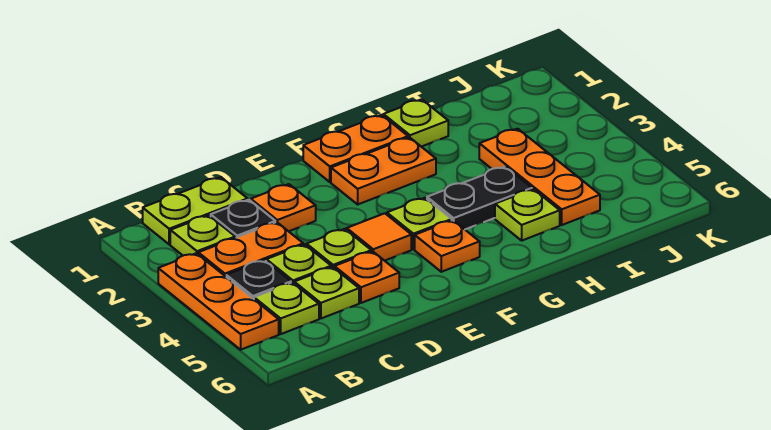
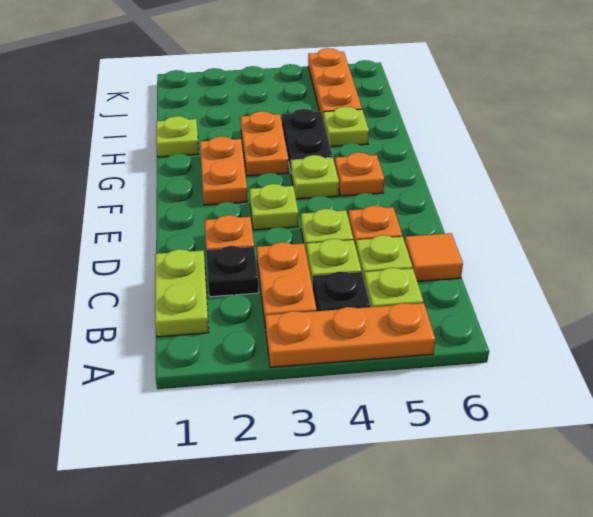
lime 1x1 plate [170,215,235,256] -> lime 1x1 plate moved to [249,184,298,230]
orange 1x1 tile [347,213,411,261] -> orange 1x1 tile moved to [405,233,463,281]
orange 1x2 plate [303,115,408,182] -> orange 1x2 plate moved to [241,111,289,176]
orange 1x3 plate [479,129,600,225] -> orange 1x3 plate turned to [308,48,362,116]

